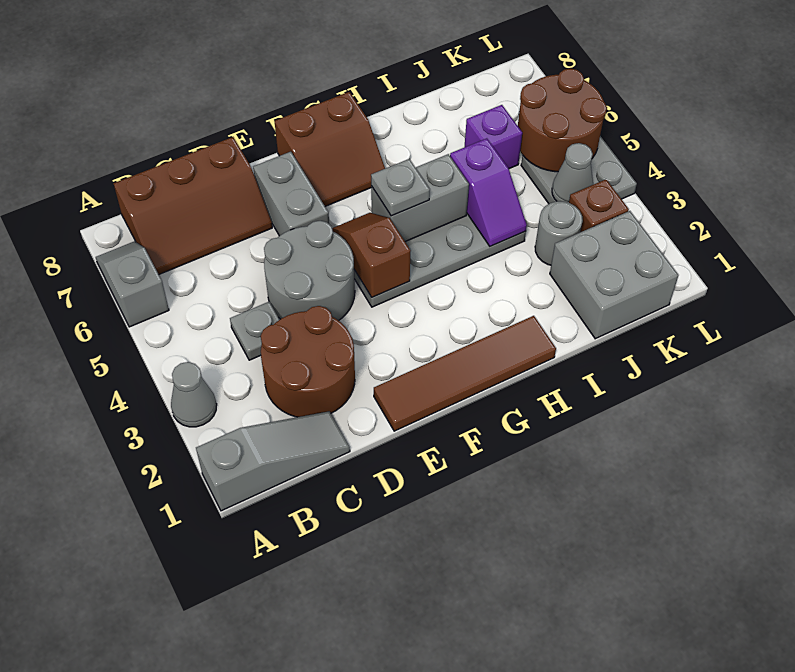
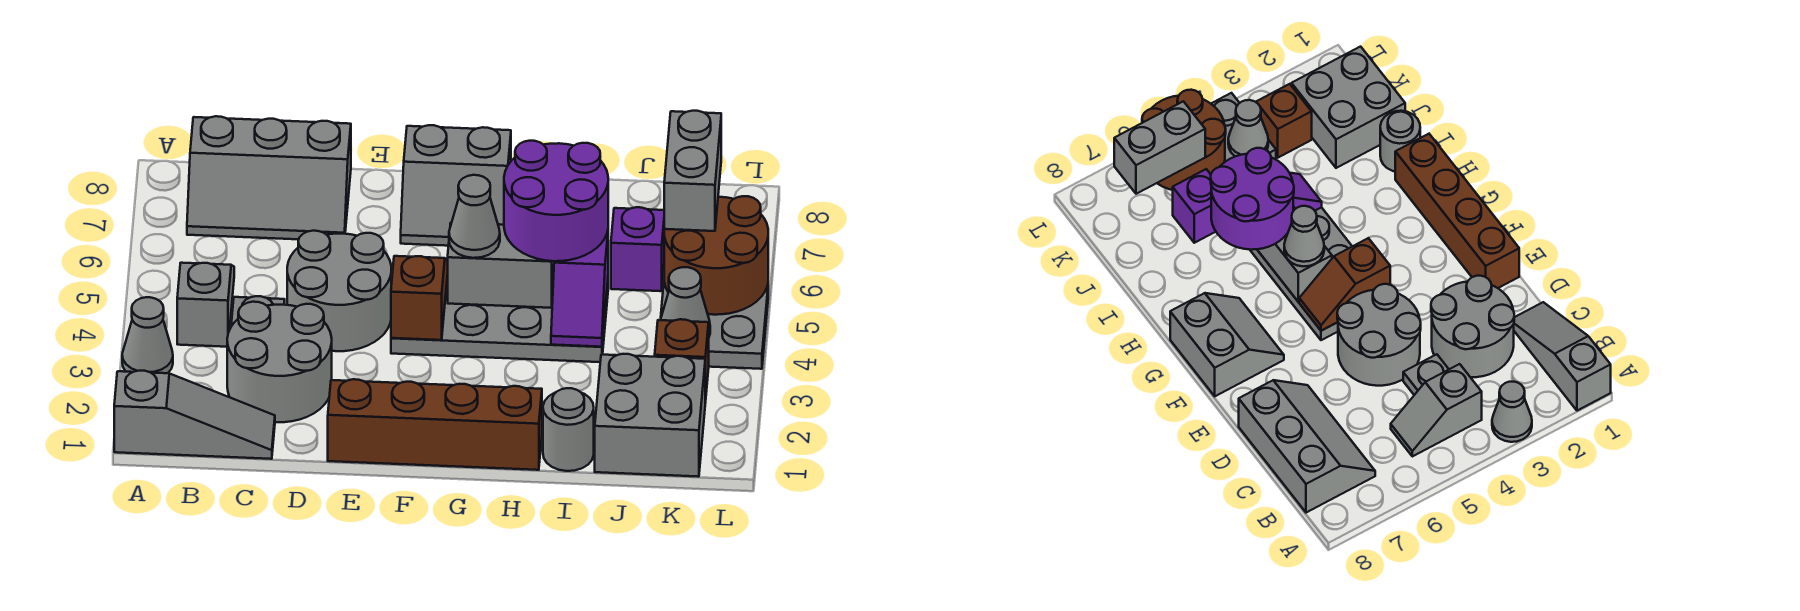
grey 1x2 slope [96,241,169,327] -> grey 1x2 slope moved to [177,263,234,347]
brown 2x3 slope [113,137,272,274] -> grey 2x3 slope [187,116,351,239]
brown 2x2 round brick [261,306,355,417] -> grey 2x2 round brick [227,302,332,422]
brown 1x4 tile [374,316,556,431] -> brown 1x4 brick [328,379,542,470]
grey 1x2 brick [253,152,329,236] -> grey 1x2 brick moved to [664,111,721,231]
brown 2x2 slope [275,92,385,206] -> grey 2x2 slope [401,125,511,246]
grey 1x1 plate [371,159,430,216] -> grey 1x1 cone [449,175,500,258]
none -> purple 2x2 round brick [504,141,608,261]
grey 1x1 round brick [535,201,583,265] -> grey 1x1 round brick moved to [543,388,594,471]

